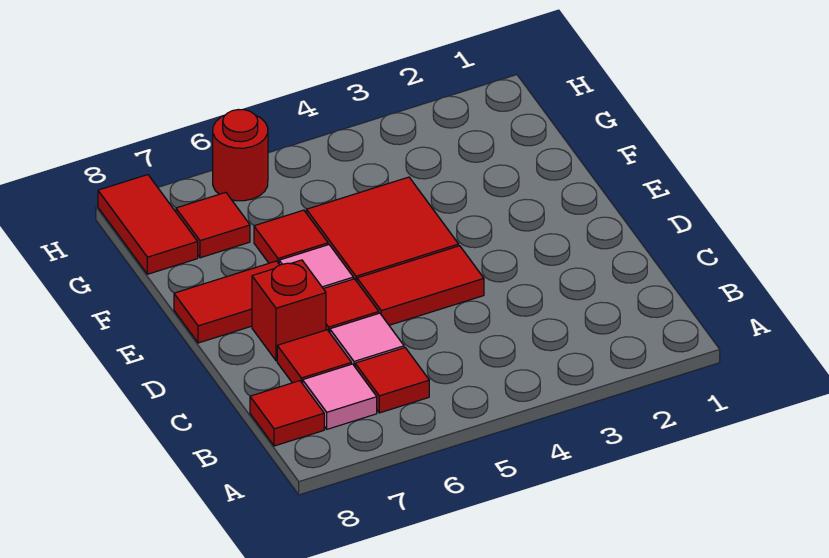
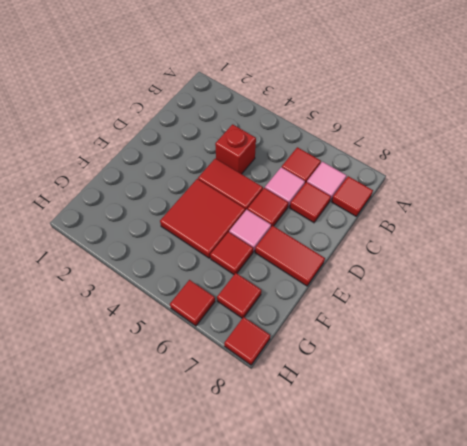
red 1x1 brick [252,260,326,361] -> red 1x1 brick moved to [215,124,256,174]
red 1x2 tile [98,175,198,274] -> red 1x1 tile [224,317,270,365]
red 1x1 round brick [213,110,268,201] -> red 1x1 tile [170,280,215,326]

